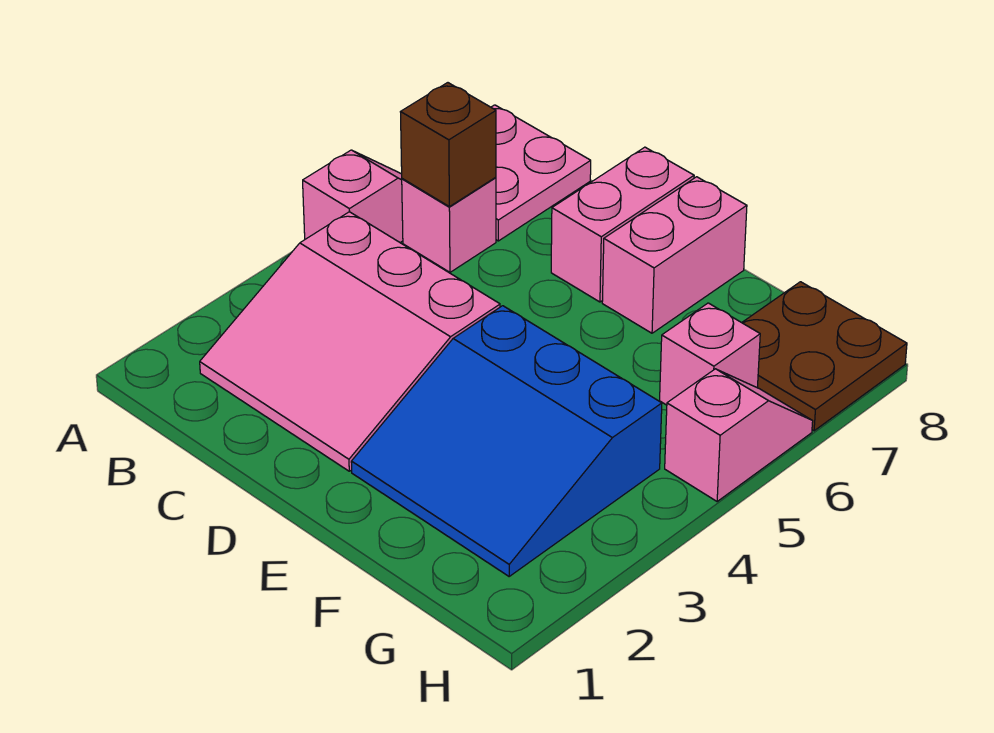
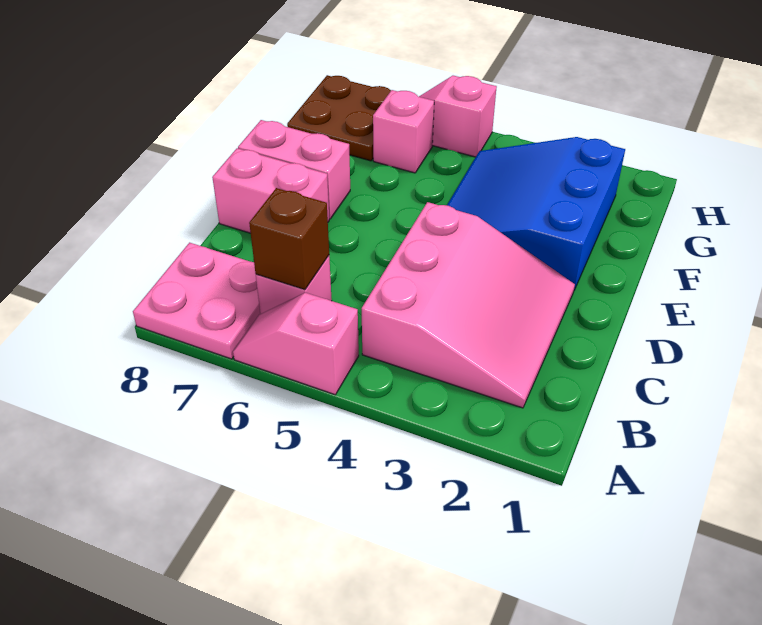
blue 3x3 slope [351,306,662,576] -> blue 3x3 slope turned to [447,137,625,290]

